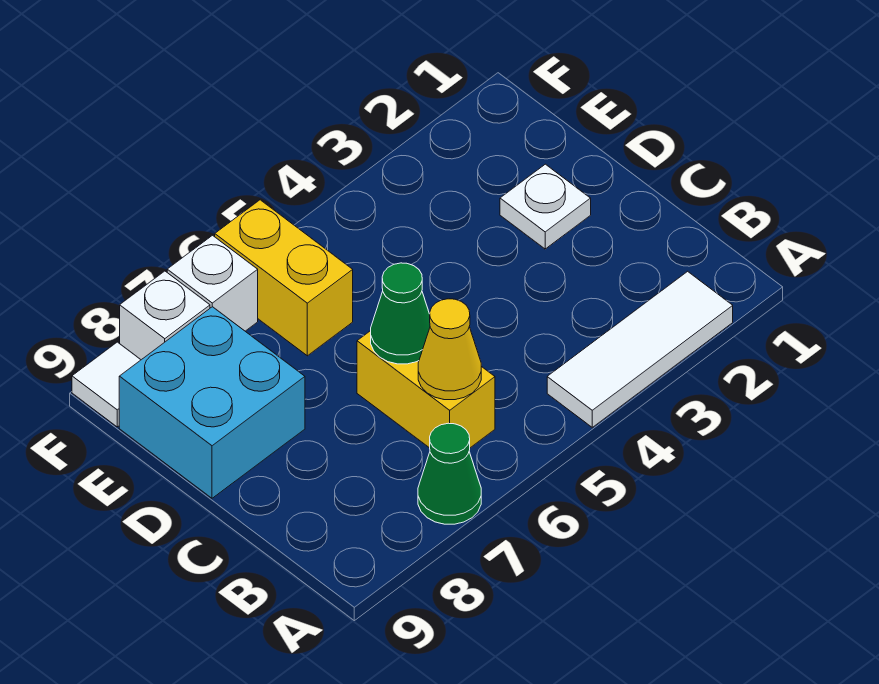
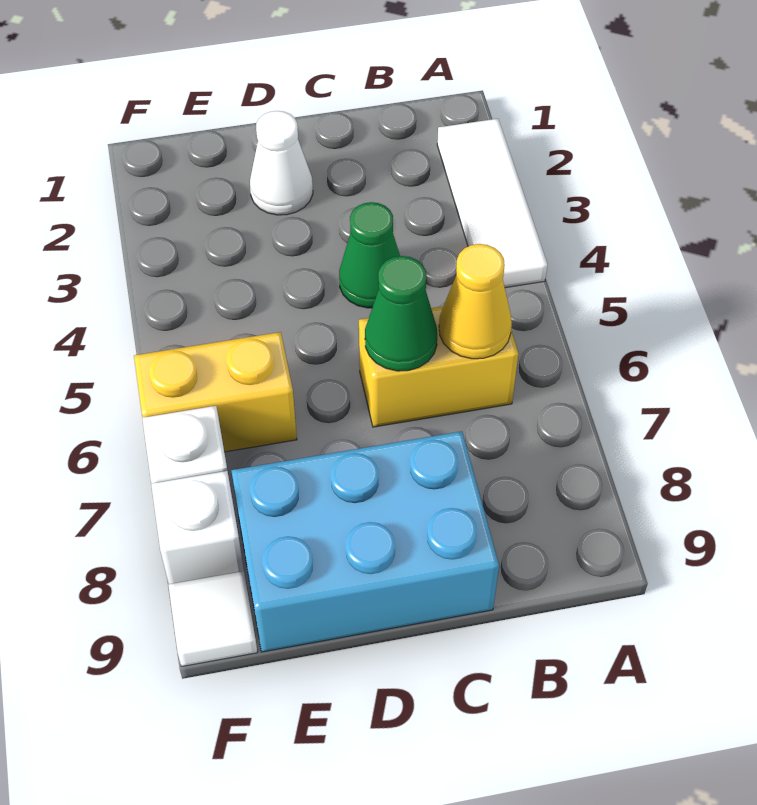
green 1x1 cone [418,423,481,524] -> green 1x1 cone moved to [339,202,400,308]
white 1x1 plate [500,164,591,249] -> white 1x1 cone [250,111,313,215]
cyan 2x2 brick [119,307,305,498] -> cyan 2x3 brick [231,431,499,652]

